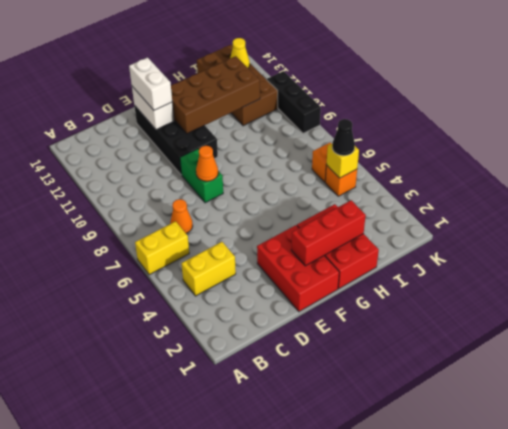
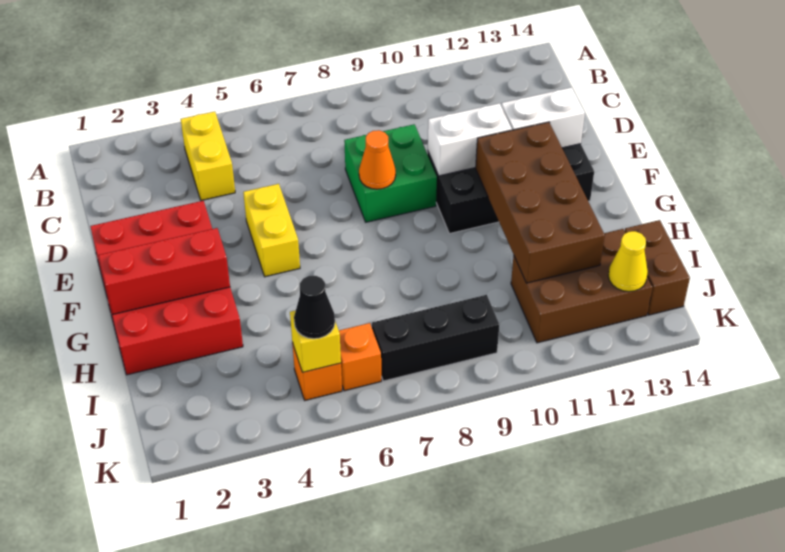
yellow 1x2 brick [135,221,189,275] -> yellow 1x2 brick moved to [243,184,300,277]
orange 1x1 cone [170,199,193,233] -> none
green 1x2 brick [180,149,223,203] -> green 2x2 brick [344,124,437,222]
white 1x2 brick [129,58,172,110] -> white 1x2 brick moved to [428,103,512,176]
red 1x3 brick [291,200,366,266] -> red 1x3 brick turned to [99,228,230,315]
black 1x3 brick [267,71,321,133] -> black 1x3 brick moved to [372,295,499,381]

